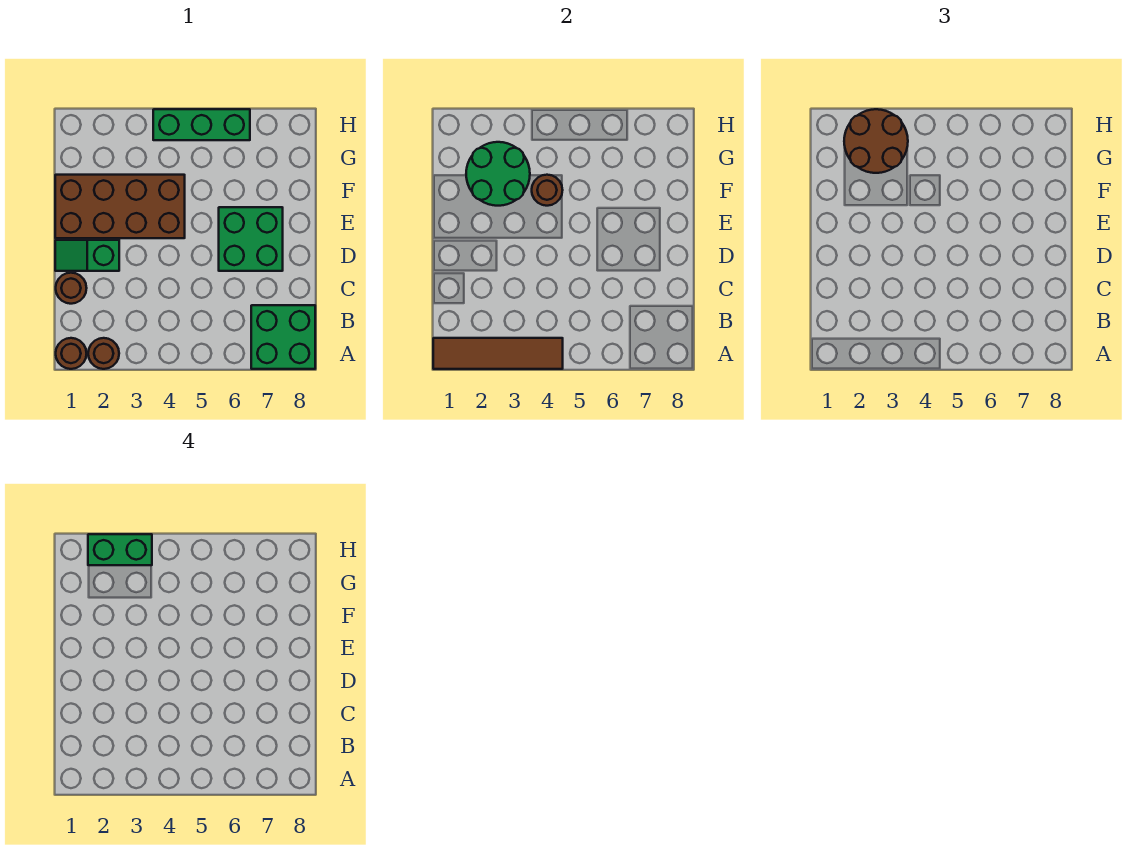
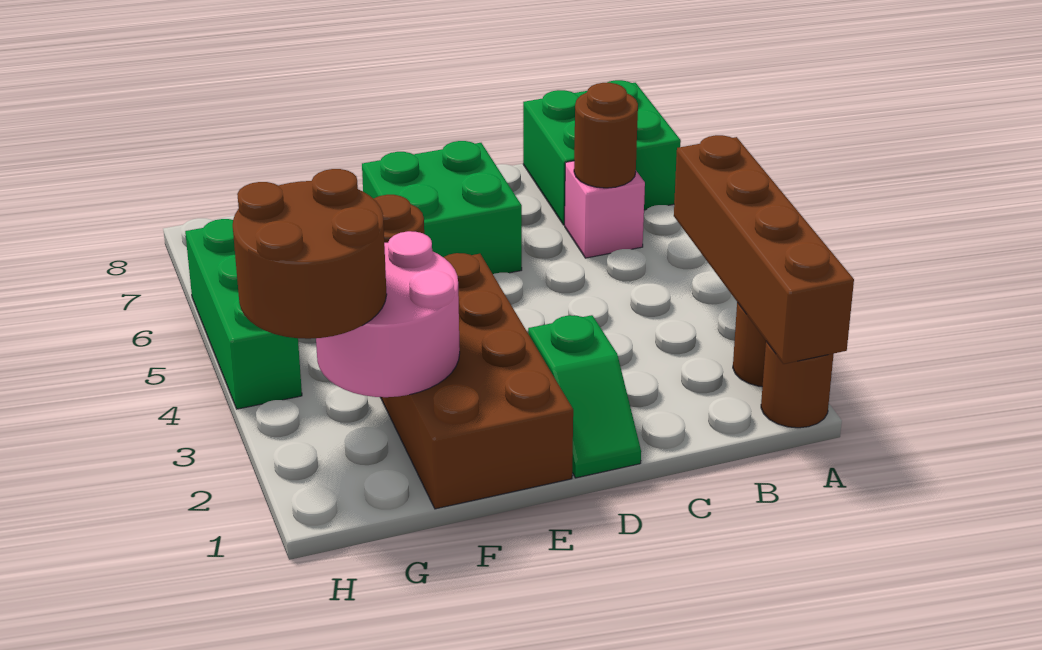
brown 1x4 tile [433,338,563,369] -> brown 1x4 brick [674,135,854,364]
none -> pink 1x1 brick [565,161,645,258]
brown 1x1 round brick [56,273,87,304] -> brown 1x1 round brick moved to [574,83,638,188]
green 2x2 round brick [466,142,530,206] -> pink 2x2 round brick [316,231,460,397]
green 1x2 brick [88,534,152,565] -> none

